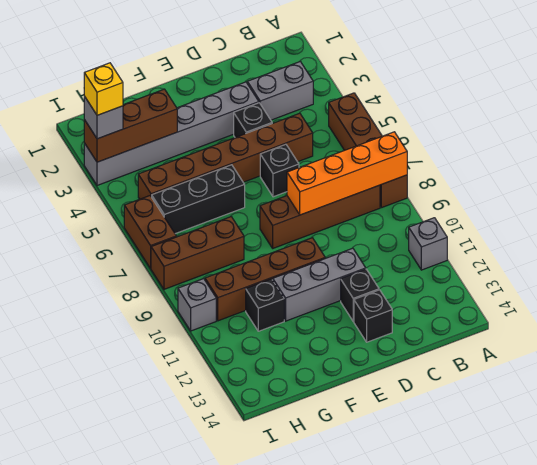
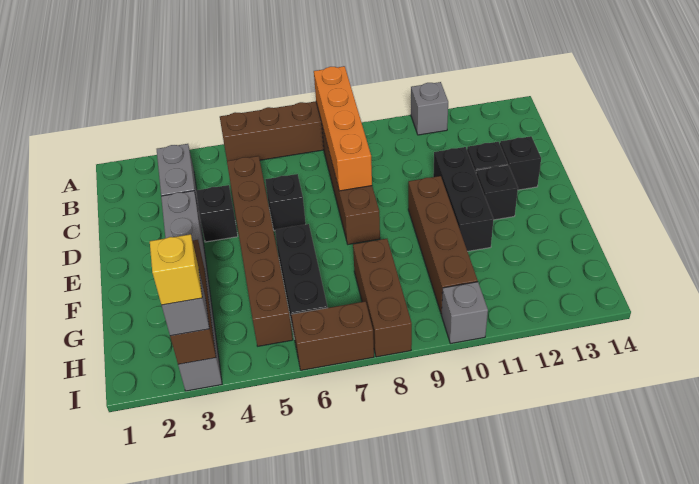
grey 1x3 brick [273,248,366,321] -> black 1x3 brick [433,147,493,251]
black 1x1 brick [246,279,284,331] -> black 1x1 brick moved to [476,165,518,220]

